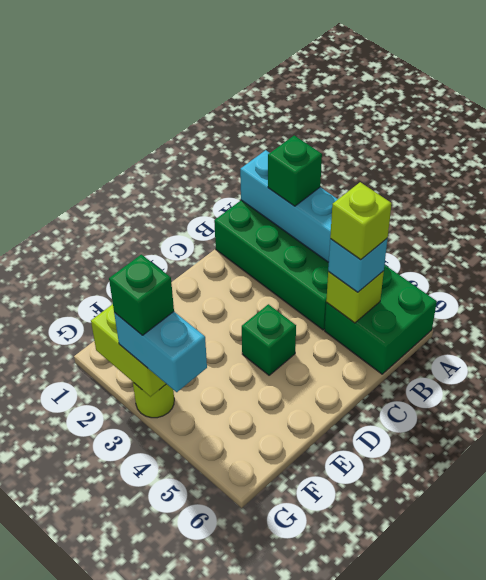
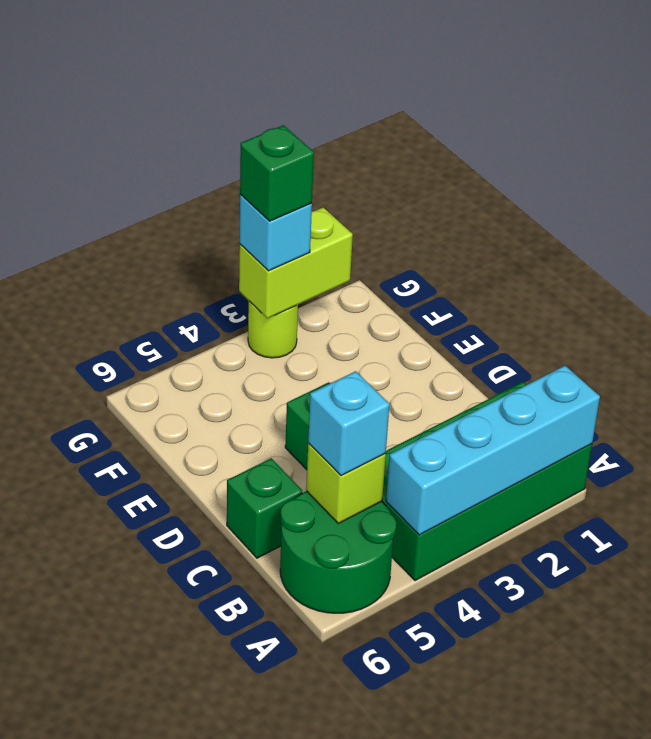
green 1x1 brick [268,135,322,206] -> green 1x1 brick moved to [227,458,302,558]
green 2x2 brick [325,265,437,374] -> green 2x2 round brick [280,491,396,613]
lime 1x1 brick [330,182,392,260] -> none
cyan 1x2 brick [114,312,207,392] -> cyan 1x1 brick [240,195,312,271]

